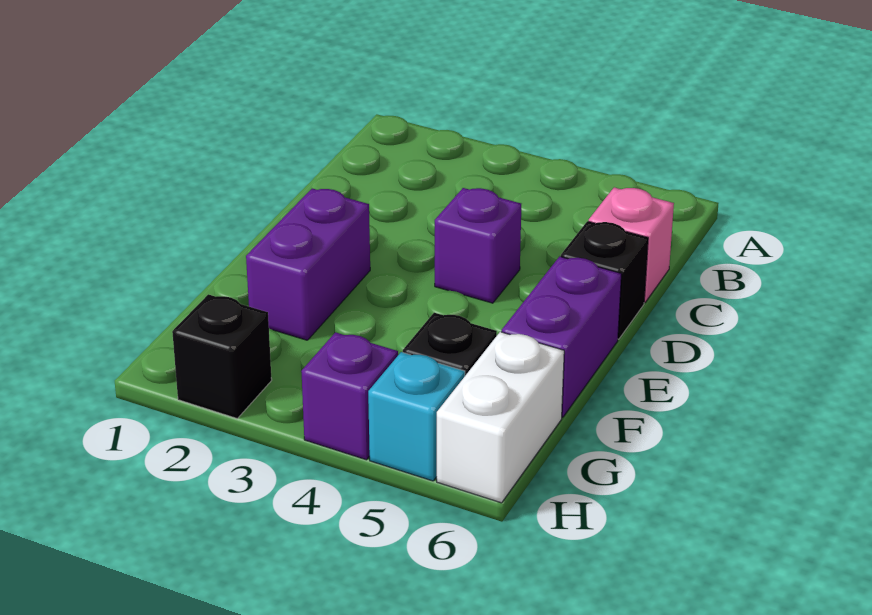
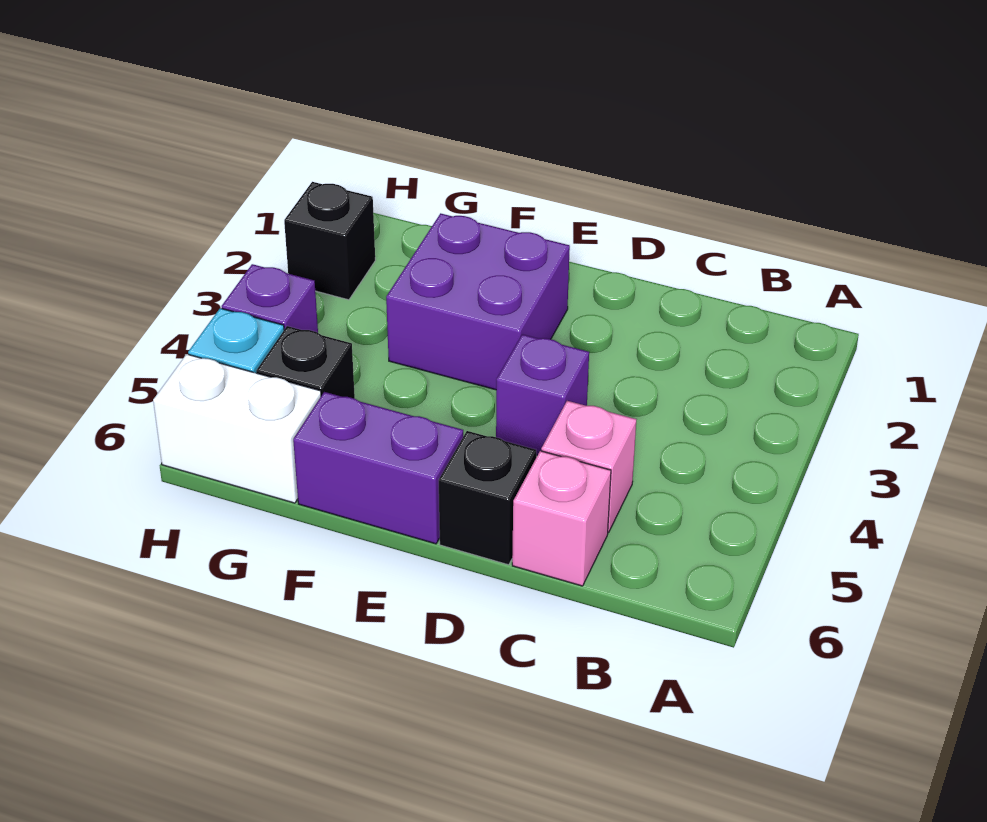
none -> pink 1x1 brick [541,401,636,533]
purple 1x2 brick [246,189,370,340] -> purple 2x2 brick [386,213,570,390]

